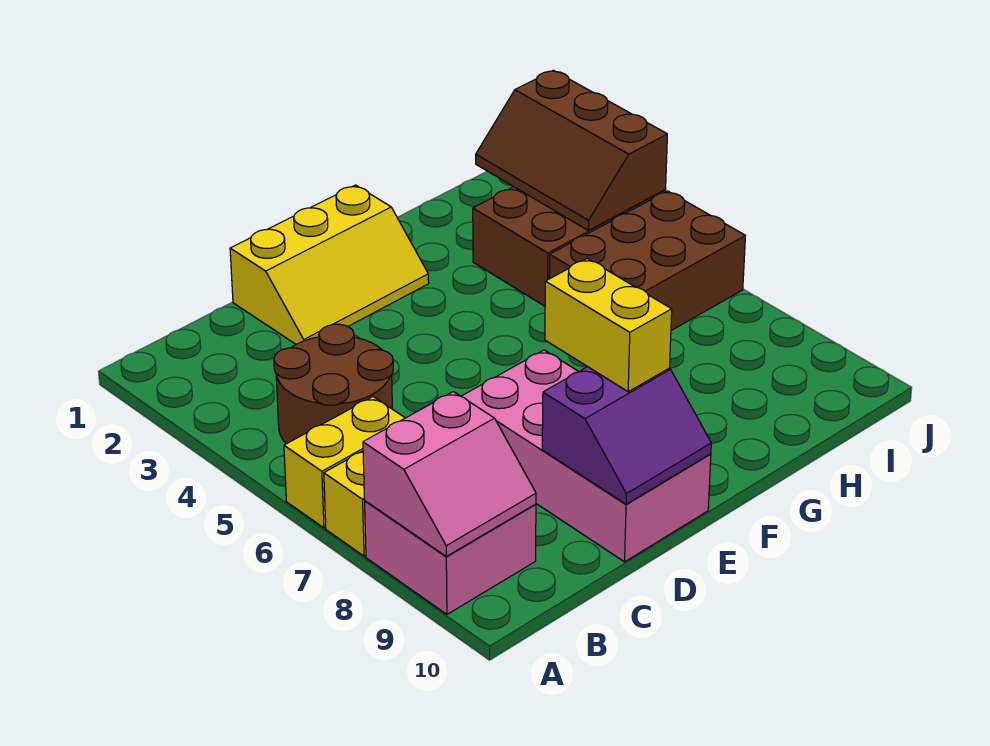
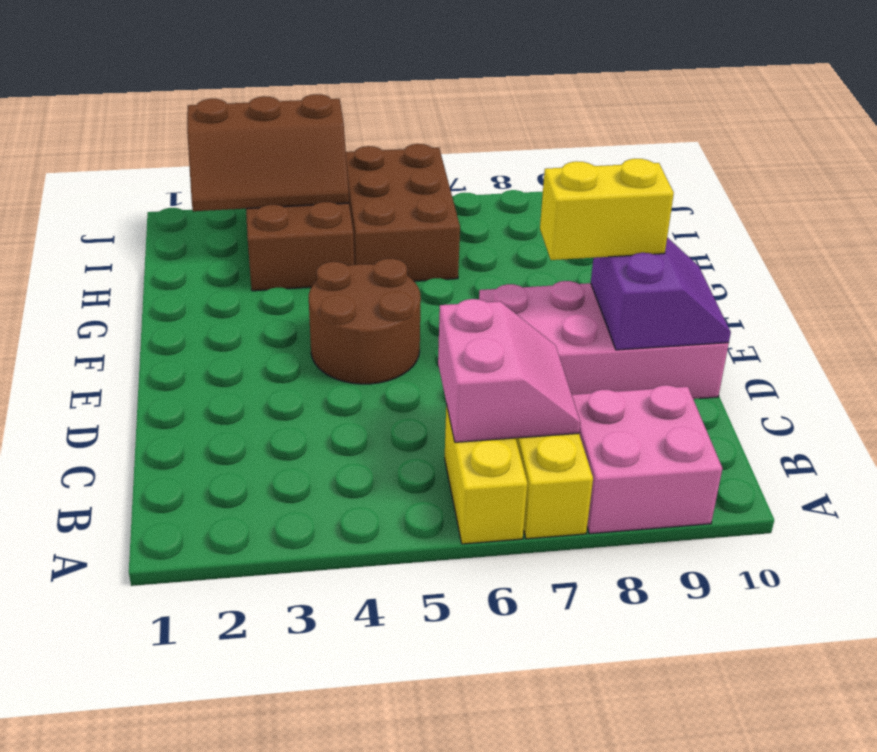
pink 2x2 slope [363,392,536,556] -> pink 2x2 slope moved to [438,299,580,442]
brown 2x2 round brick [274,324,393,444] -> brown 2x2 round brick moved to [309,259,421,384]
yellow 2x3 slope [230,185,429,344] -> none

